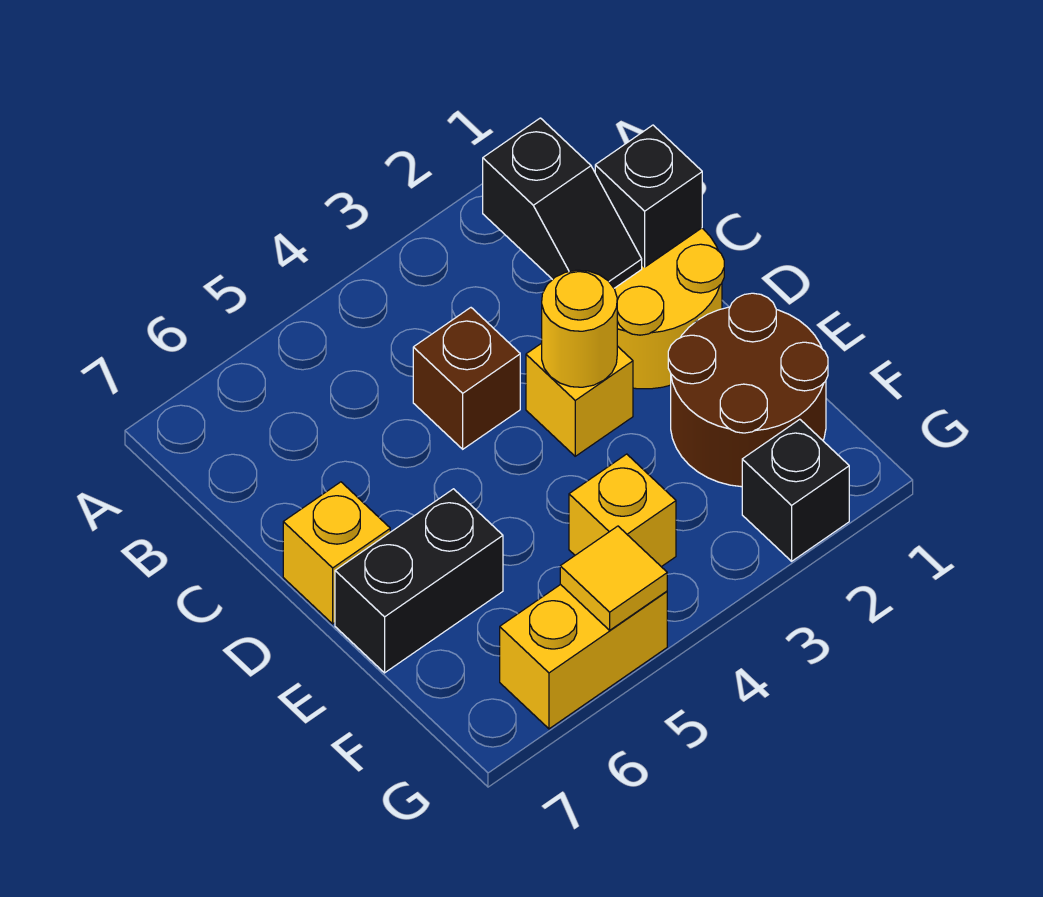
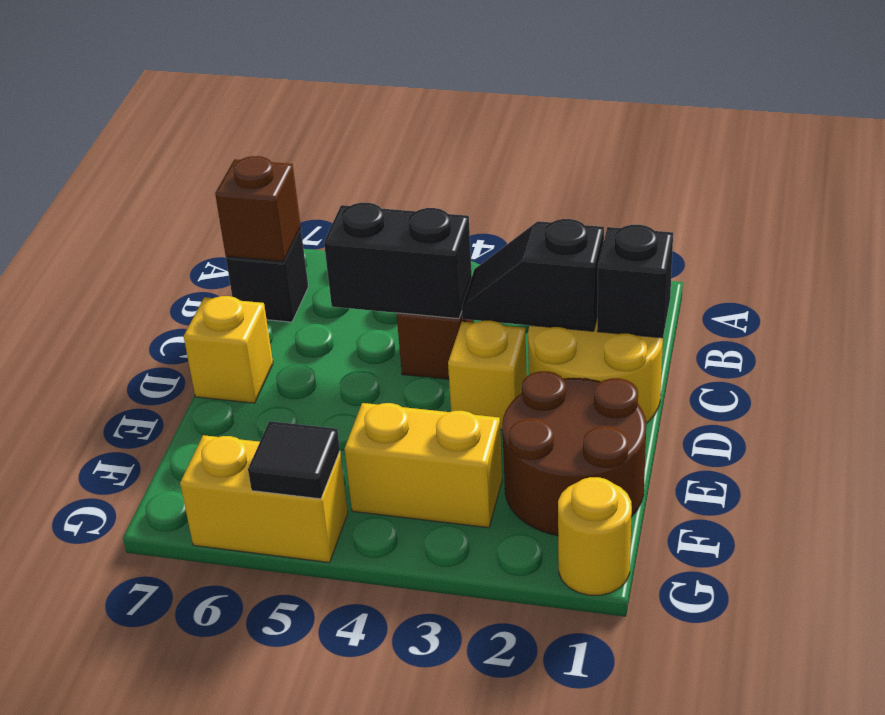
black 1x2 slope [483,118,642,288] -> black 1x2 slope turned to [462,219,604,331]
none -> brown 1x1 brick [215,156,301,262]
yellow 1x1 round brick [542,270,617,387] -> yellow 1x1 round brick moved to [558,477,632,595]
black 1x2 brick [335,489,503,673] -> black 1x2 brick moved to [324,203,472,319]
yellow 1x1 brick [569,454,676,567] -> yellow 1x2 brick [345,403,502,528]
black 1x1 brick [742,419,849,561] -> black 1x1 brick moved to [226,228,308,322]
yellow 1x1 tile [560,526,667,630] -> black 1x1 tile [248,421,340,499]

